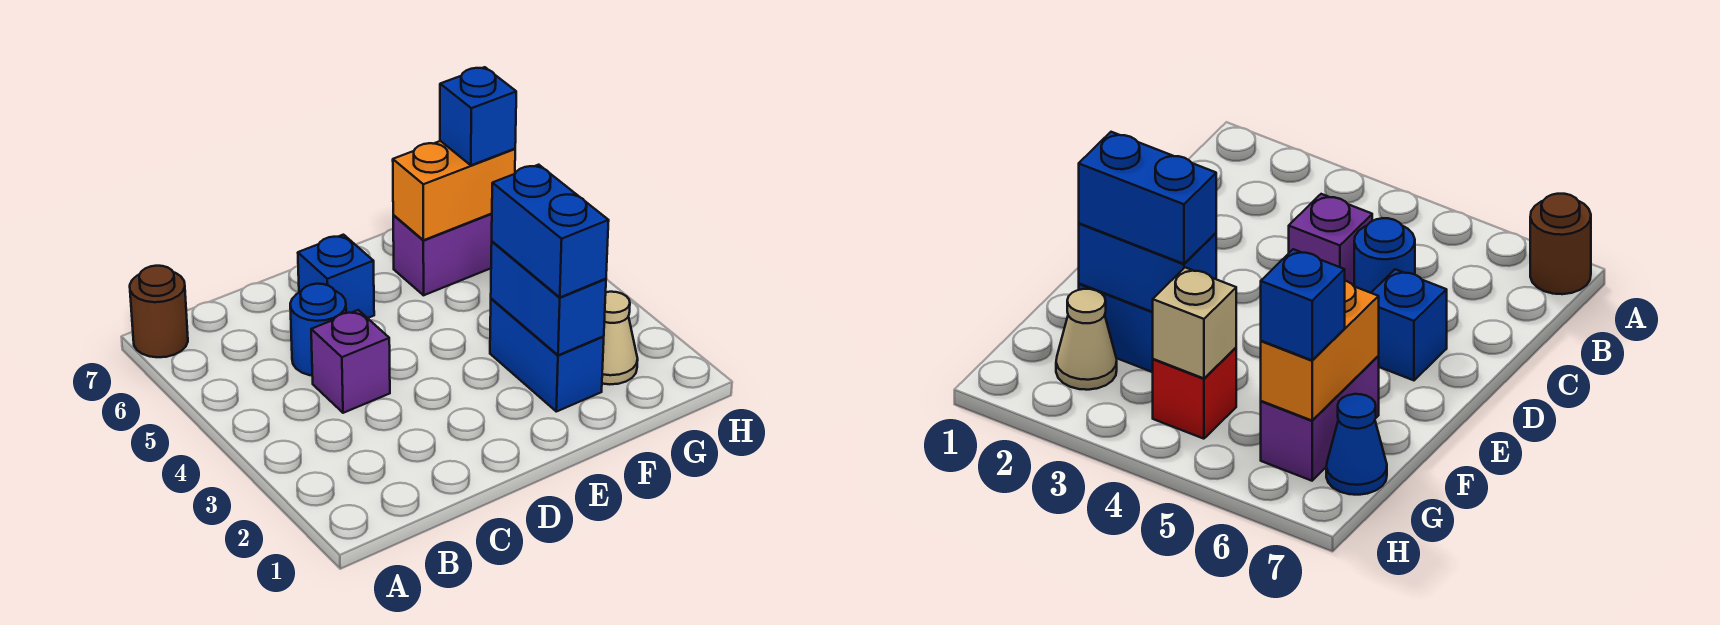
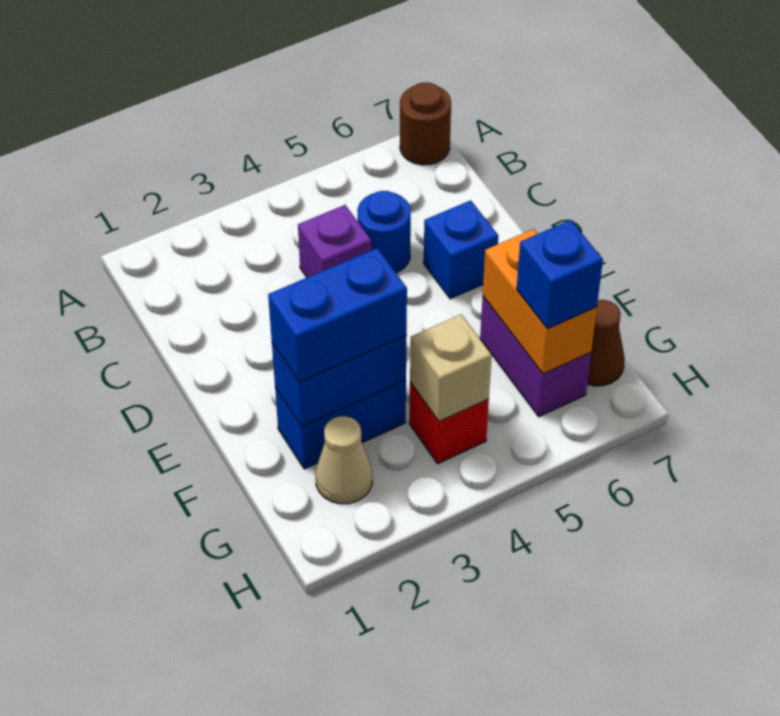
blue 1x1 cone [1326,394,1387,495] -> brown 1x1 cone [587,300,625,386]

